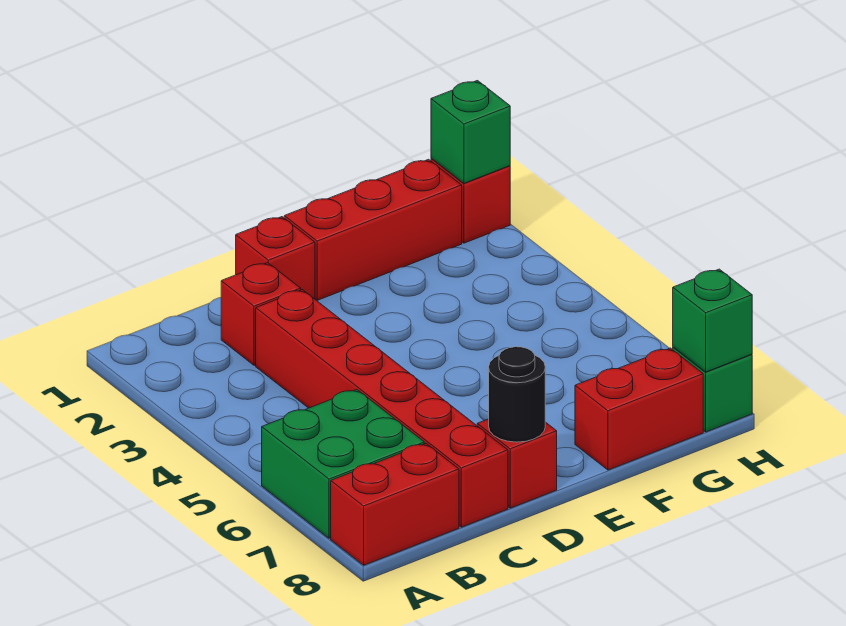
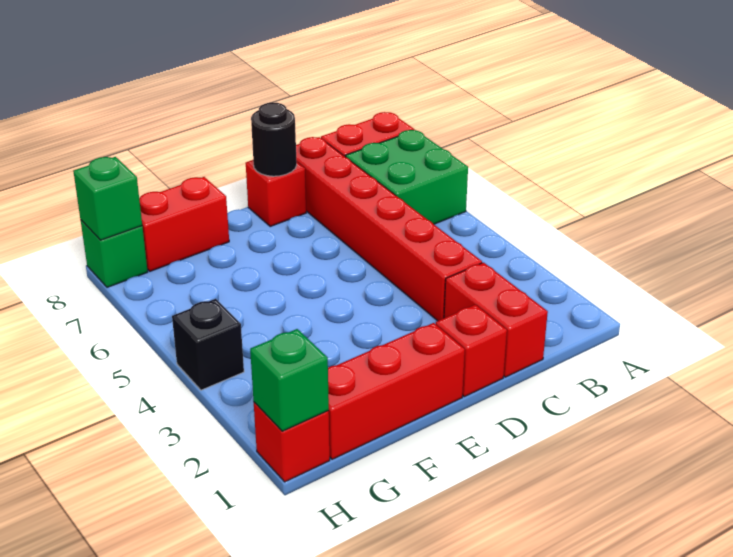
red 1x1 brick [221,263,301,365] -> red 1x2 brick [444,263,548,377]
none -> black 1x1 brick [172,299,244,390]

